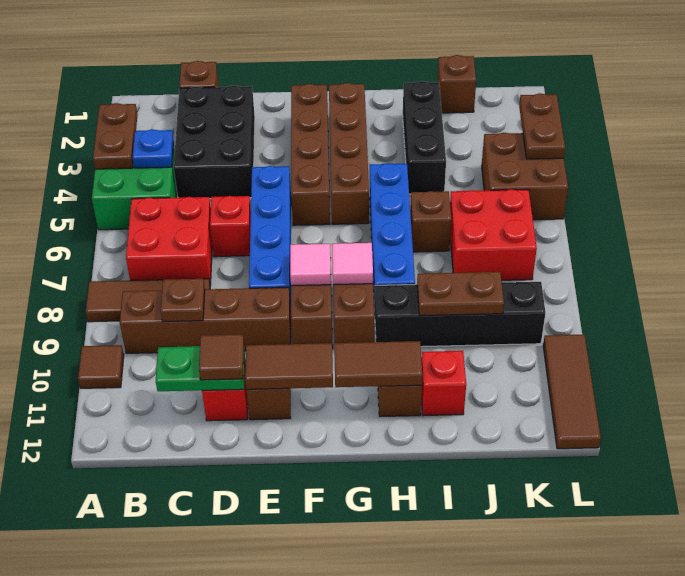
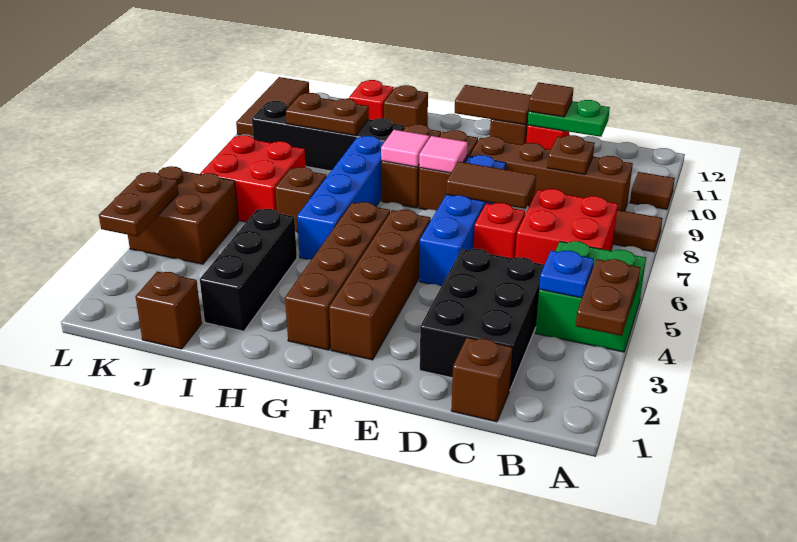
brown 1x2 tile [334,341,422,387] -> brown 1x2 tile moved to [446,162,536,209]

